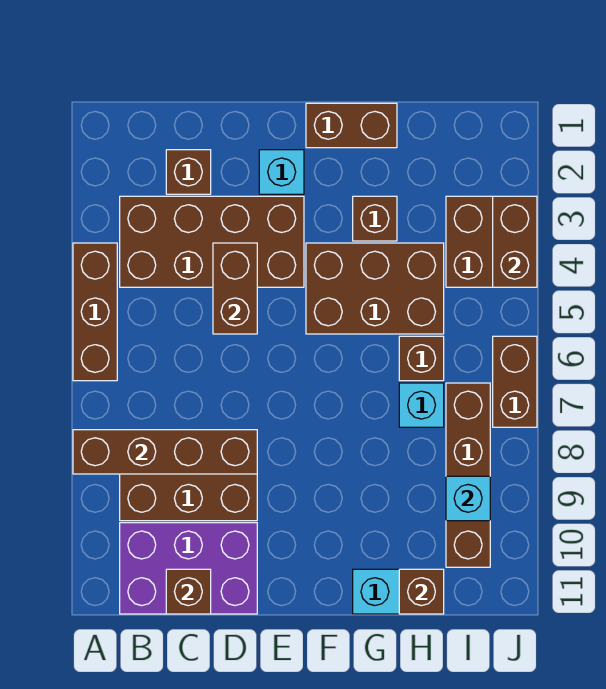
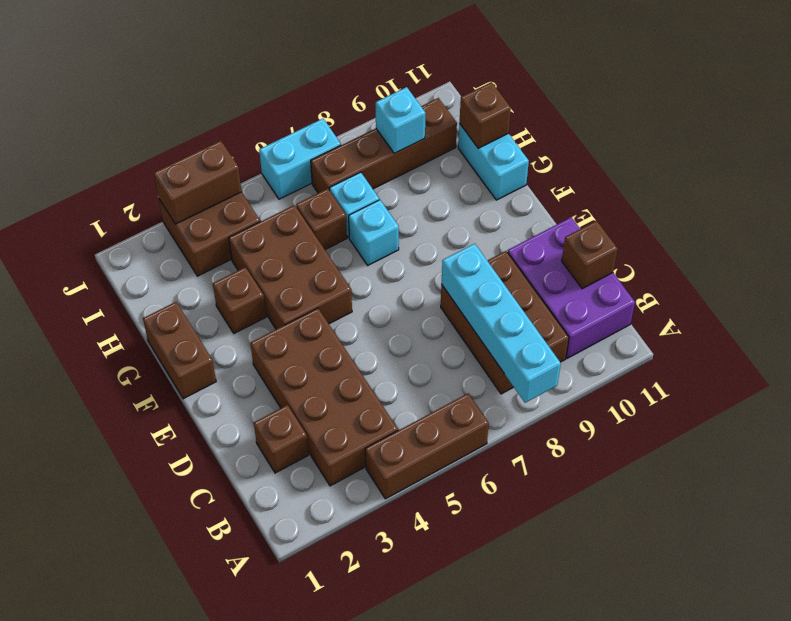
brown 1x4 brick [73,430,257,474] -> cyan 1x4 brick [441,243,561,403]
brown 1x2 brick [213,243,257,334] -> none
cyan 1x1 brick [259,150,304,194] -> cyan 1x1 brick moved to [349,200,399,265]
brown 1x2 brick [493,336,537,427] -> cyan 1x2 brick [259,119,341,199]

